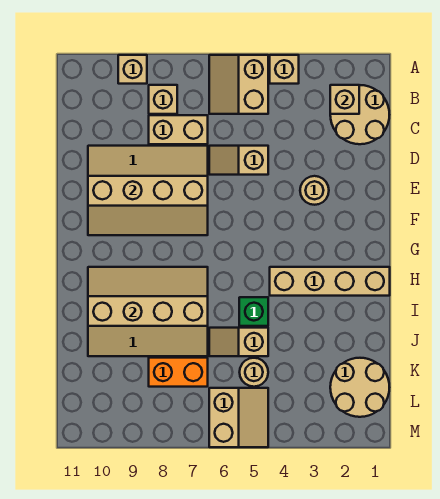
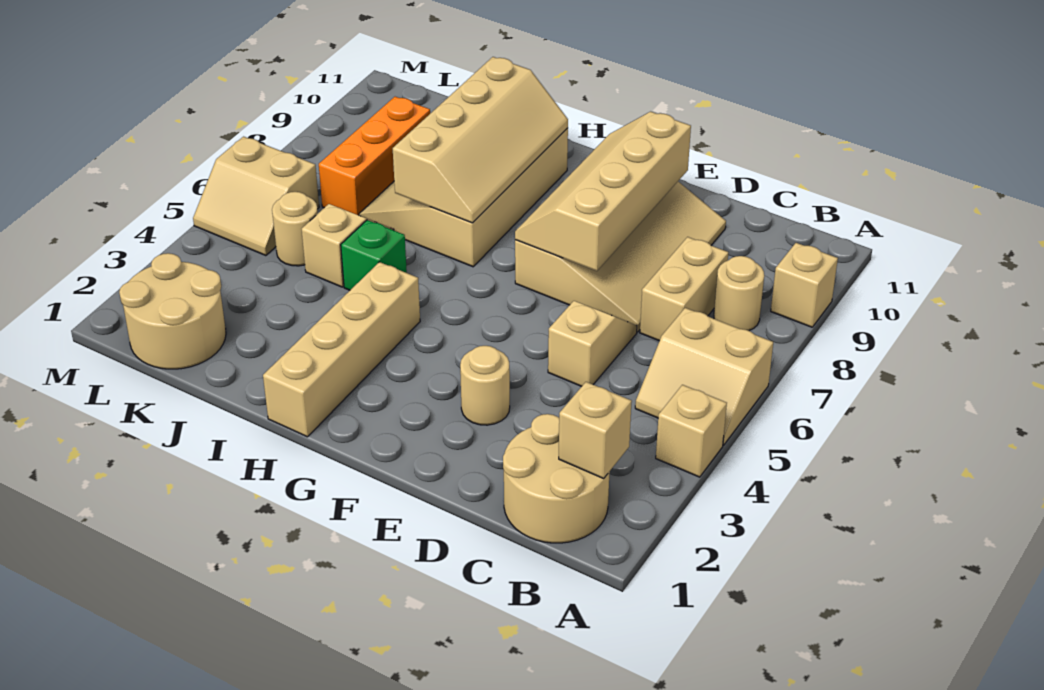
tan 2x2 slope [209,55,268,114] -> tan 2x2 slope turned to [635,308,773,445]
tan 1x1 brick [149,85,177,114] -> tan 1x1 round brick [714,256,764,331]
orange 1x2 brick [149,358,208,387] -> orange 1x3 brick [319,97,430,216]

